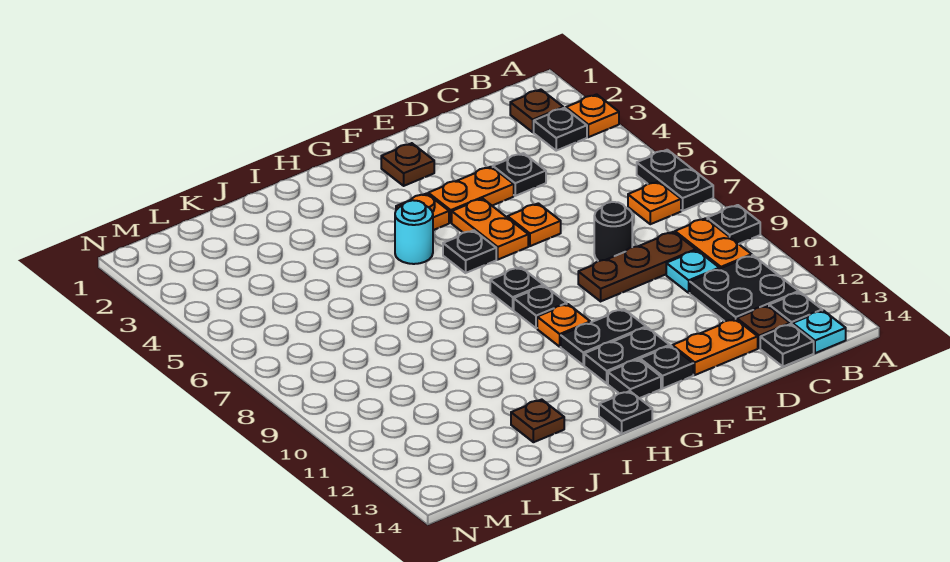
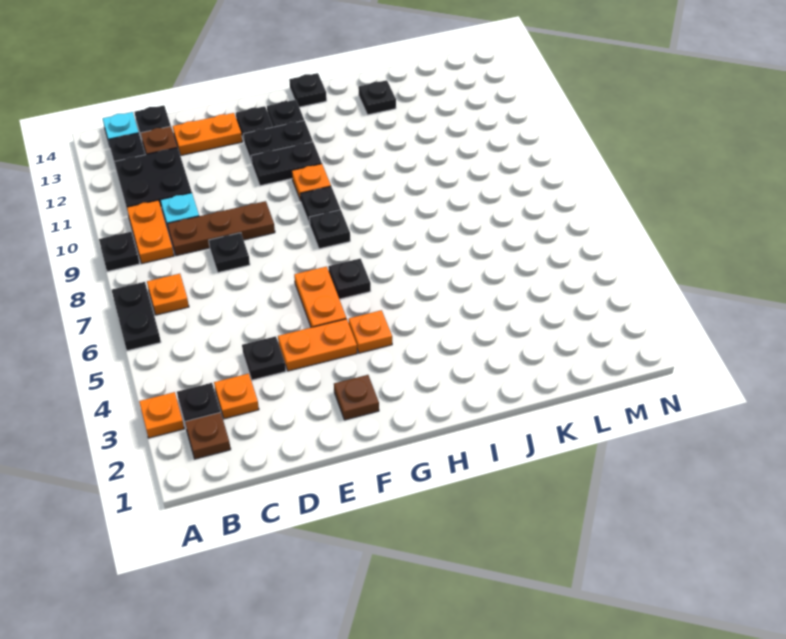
black 1x1 round brick [594,202,632,261] -> black 1x1 plate [209,233,250,273]
orange 1x1 plate [508,203,561,246] -> orange 1x1 plate moved to [214,374,259,419]
cyan 1x1 round brick [395,200,433,264] -> none
brown 1x1 plate [511,400,564,442] -> black 1x1 plate [358,80,396,115]

